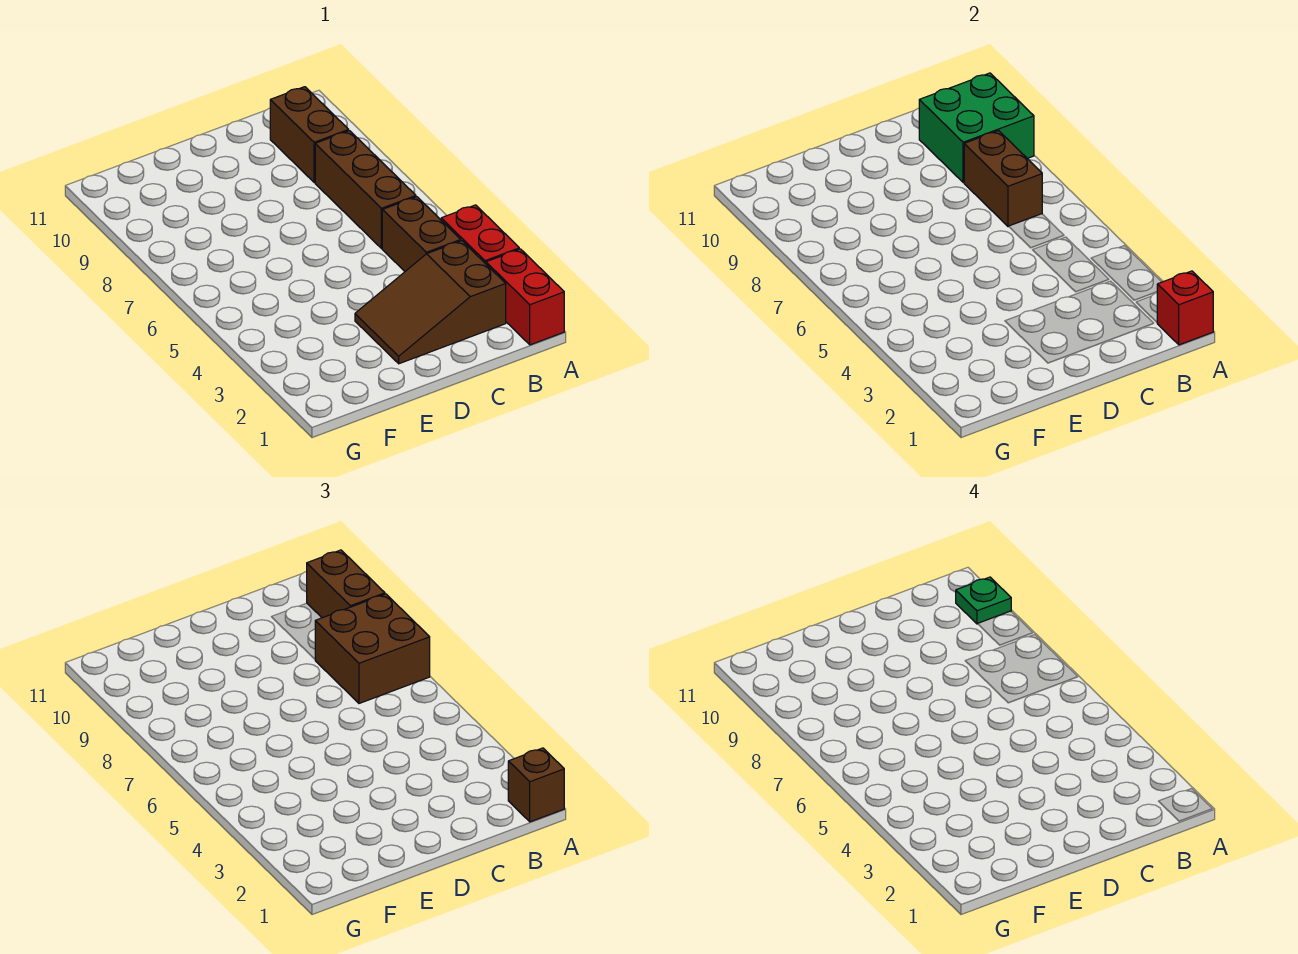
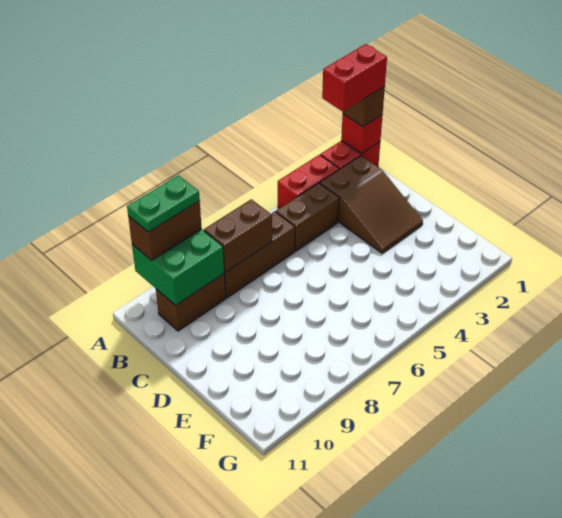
none -> red 1x2 brick [322,44,387,112]
brown 2x2 brick [315,594,430,703] -> none
green 1x1 plate [956,577,1011,624] -> green 1x2 plate [127,175,200,232]

